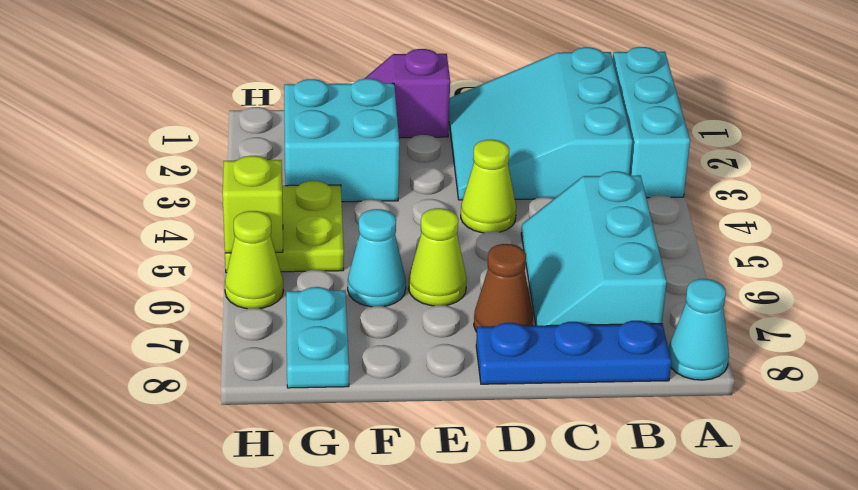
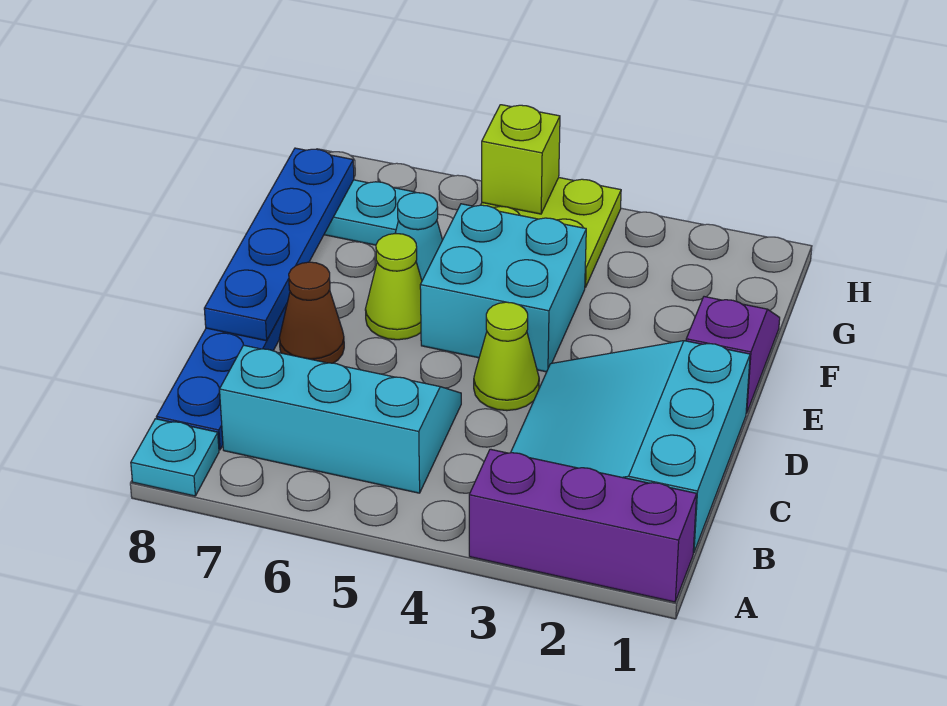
cyan 1x3 brick [613,47,690,198] -> purple 1x3 brick [469,449,697,602]
cyan 1x1 cone [669,279,729,380] -> cyan 1x1 plate [131,419,219,496]
cyan 3x3 slope [449,47,632,200] -> cyan 3x3 slope turned to [511,341,750,553]
none -> blue 1x4 plate [204,148,354,341]
cyan 2x2 brick [284,79,399,202] -> cyan 2x2 brick moved to [420,204,586,372]
lime 1x1 cone [225,211,284,309] -> none

